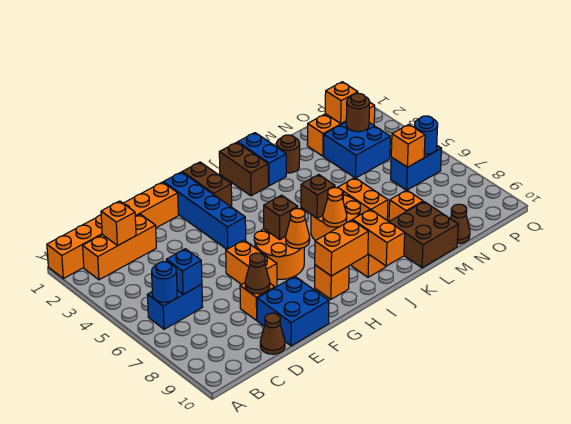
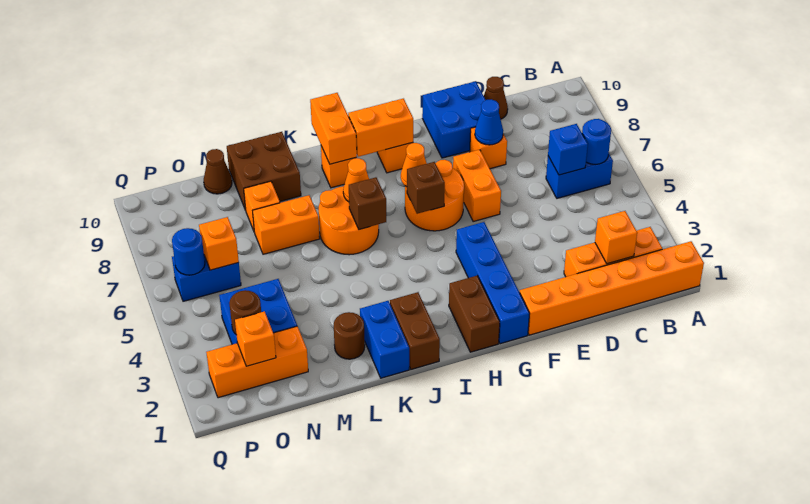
brown 1x1 cone [245,253,270,294] -> blue 1x1 cone [475,99,503,145]
orange 1x2 brick [338,178,388,220] -> orange 1x2 brick turned to [253,195,320,254]

